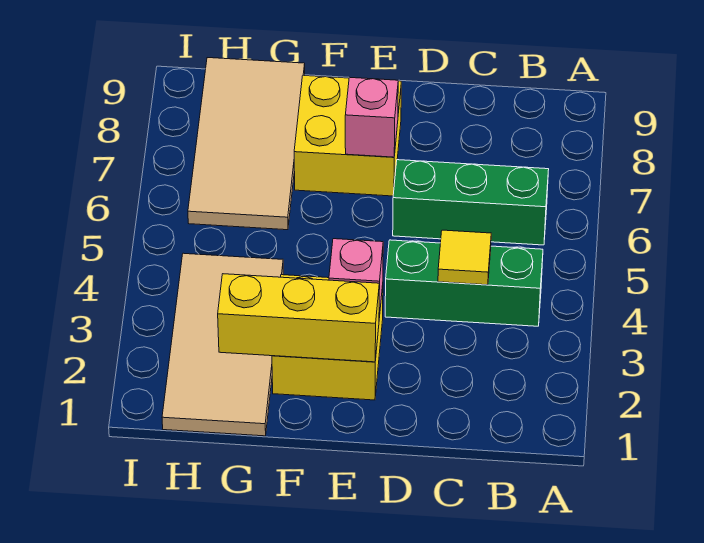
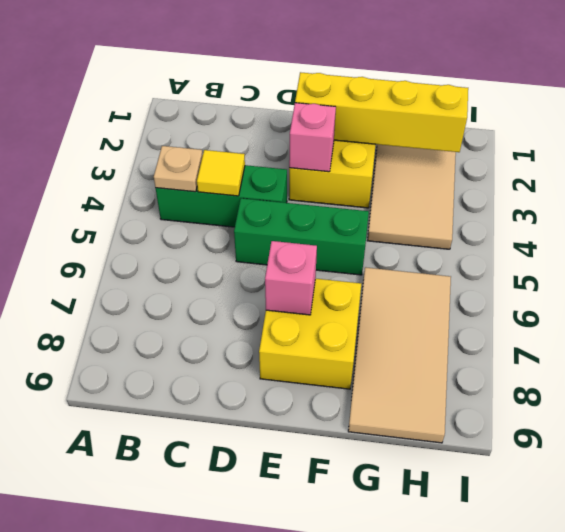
none -> tan 1x1 plate [154,146,203,192]
green 1x3 brick [393,160,549,245] -> green 1x3 brick moved to [234,198,369,275]
yellow 1x3 brick [218,274,379,362] -> yellow 1x4 brick [295,72,468,152]

